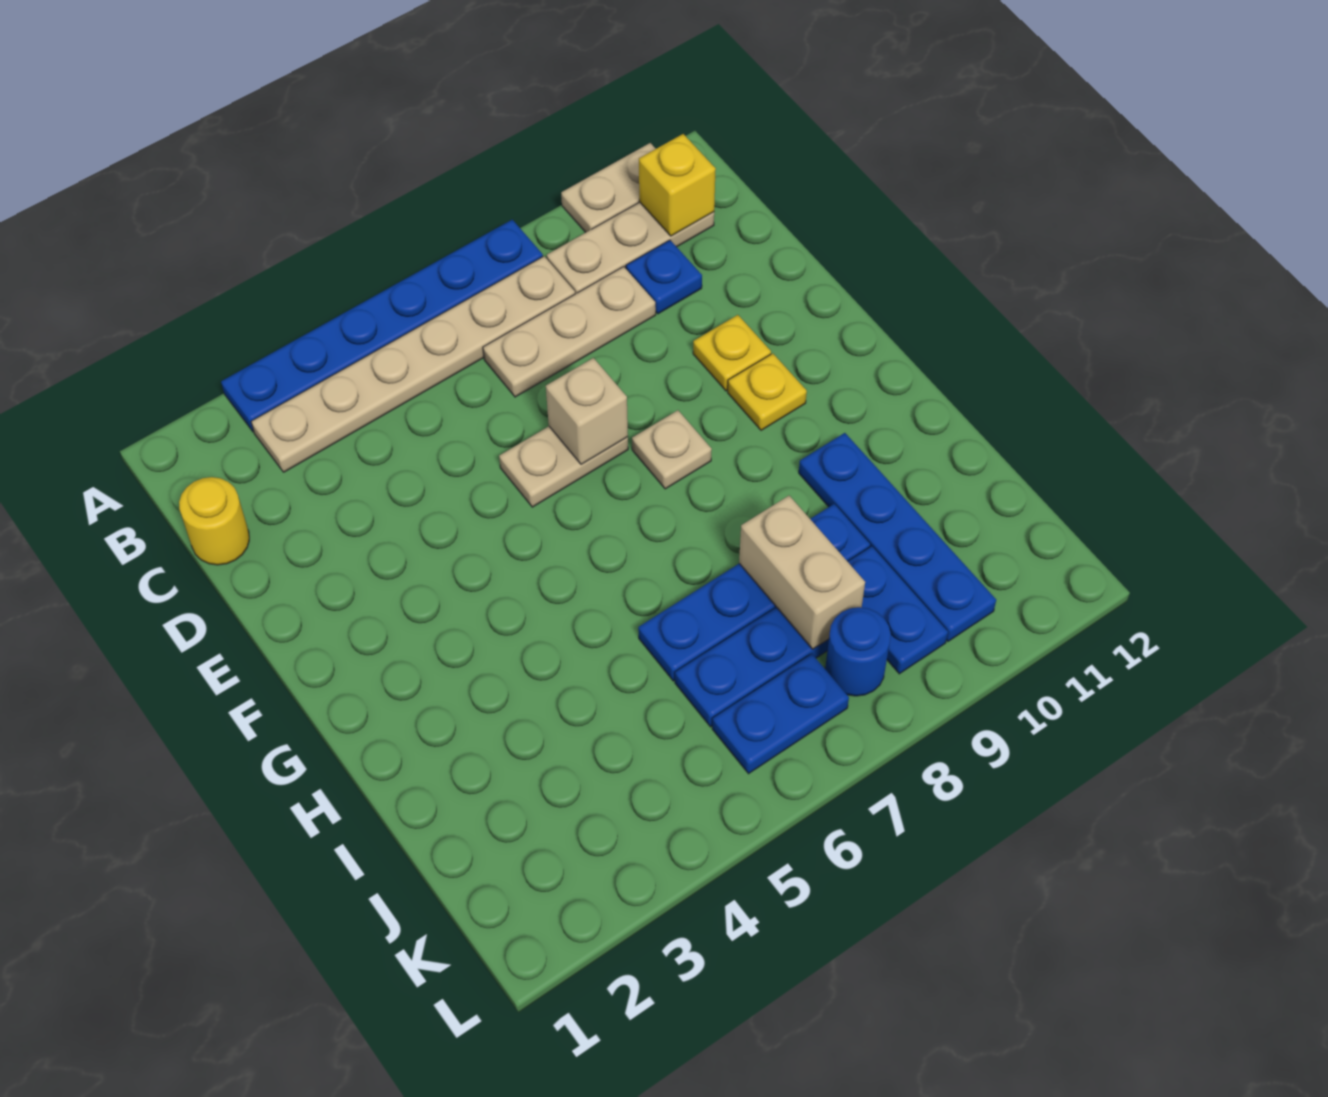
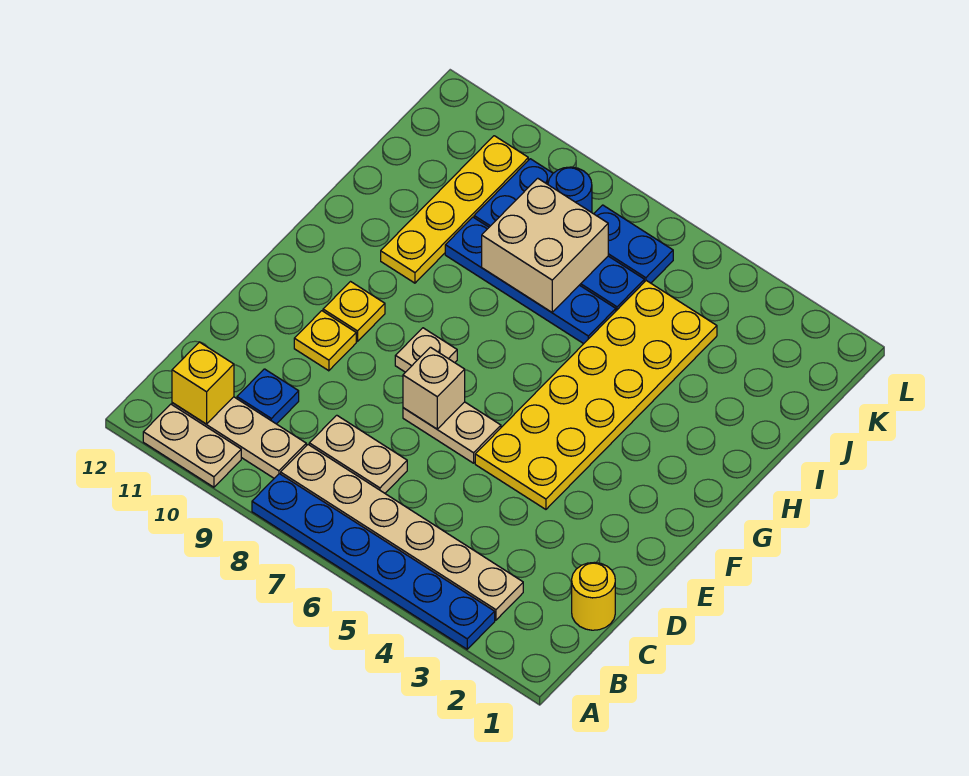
tan 1x3 plate [483,267,656,397] -> tan 1x2 plate [309,415,407,493]
none -> yellow 2x6 plate [475,281,717,509]
blue 1x4 plate [799,433,996,641] -> yellow 1x4 plate [381,136,528,283]
tan 1x2 brick [739,496,865,649] -> tan 2x2 brick [482,178,608,312]

